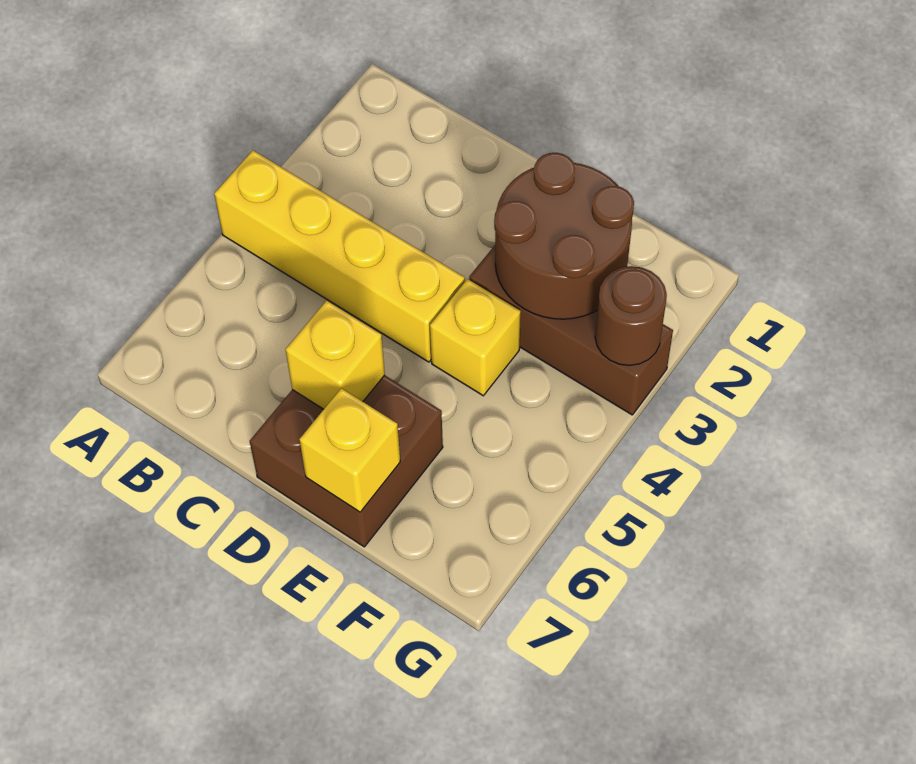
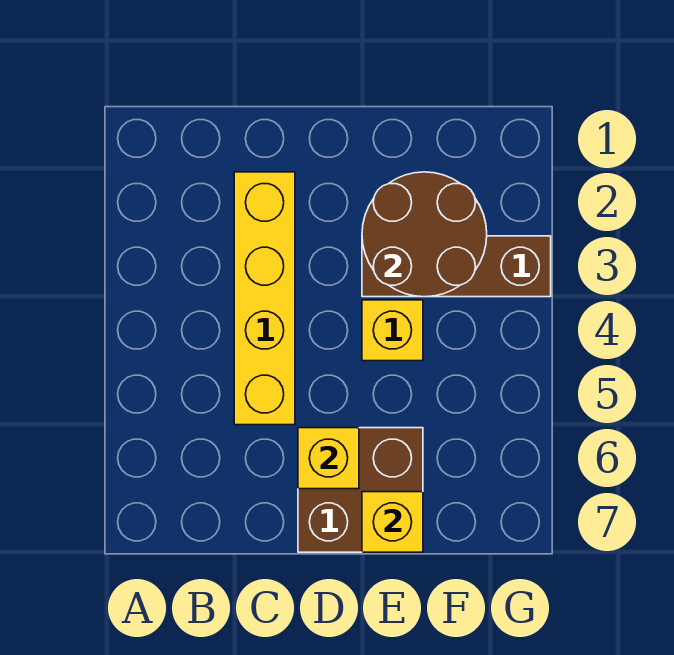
yellow 1x4 brick [214,151,465,362] -> yellow 1x4 brick turned to [234,172,295,425]
brown 1x1 round brick [595,266,667,365] -> none

